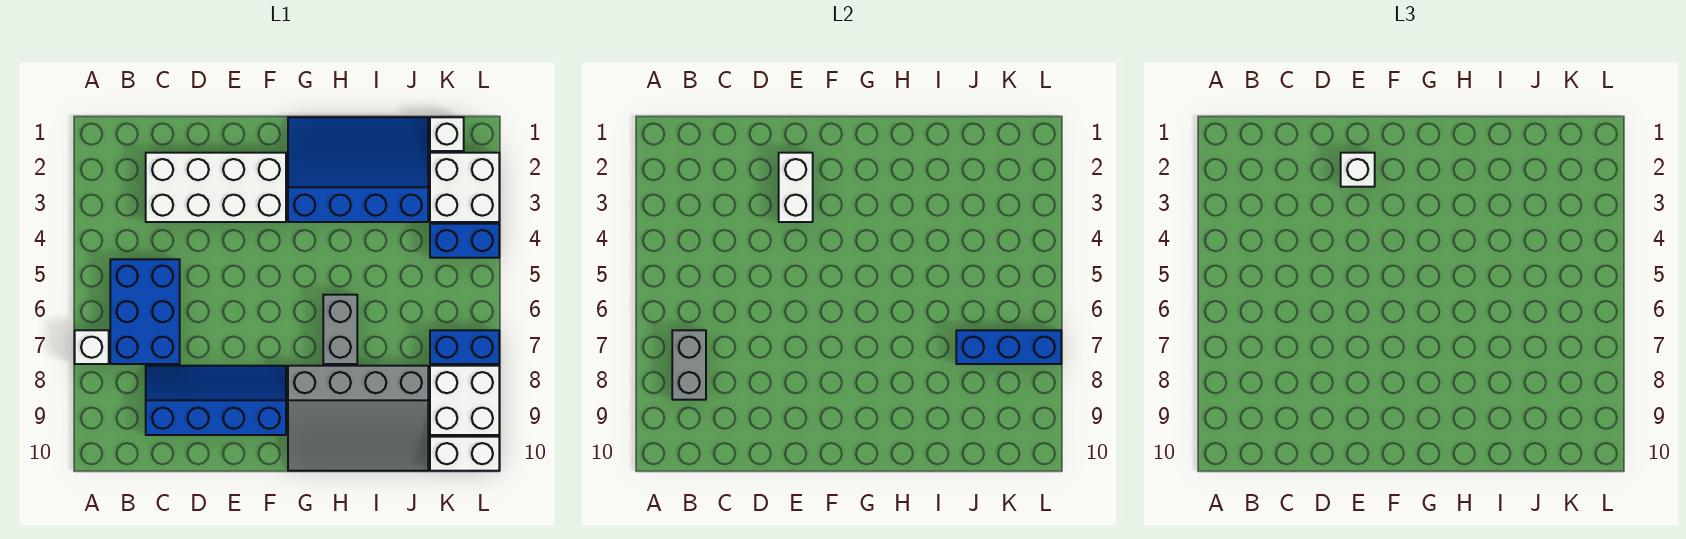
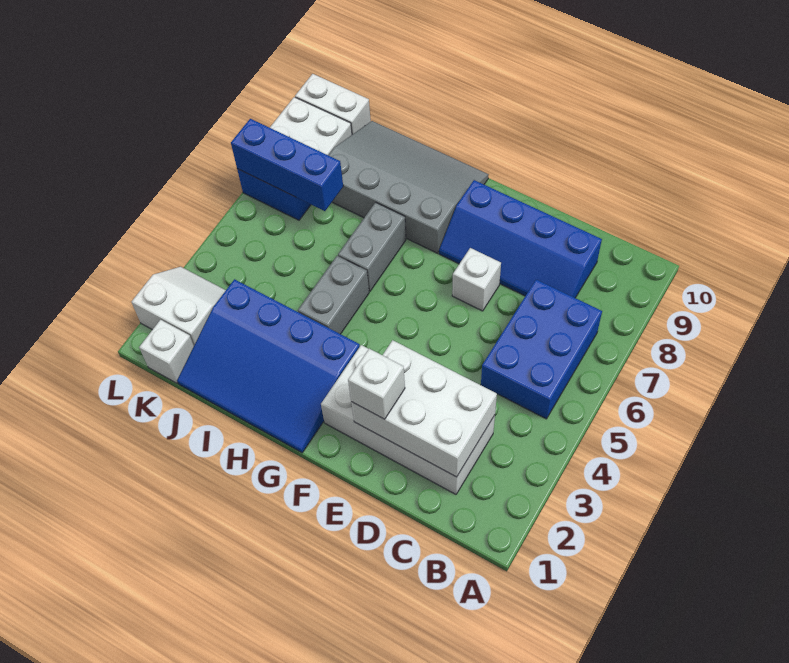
white 1x1 brick [75,330,109,364] -> white 1x1 brick moved to [452,248,501,311]
grey 1x2 brick [672,330,706,400] -> grey 1x2 brick moved to [298,256,369,334]
white 1x2 brick [779,153,813,222] -> white 2x3 brick [351,340,497,477]
white 2x2 brick [430,153,499,222] -> white 2x2 slope [132,267,226,345]
blue 1x2 brick [430,224,499,258] -> none

